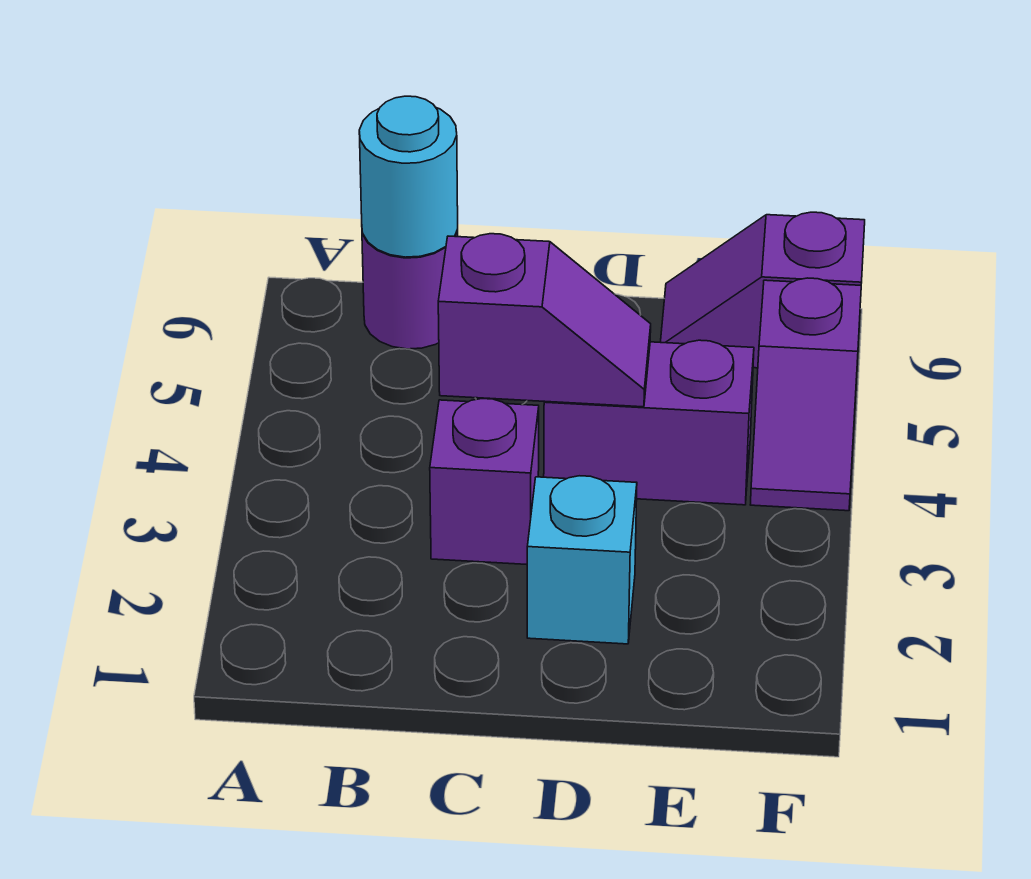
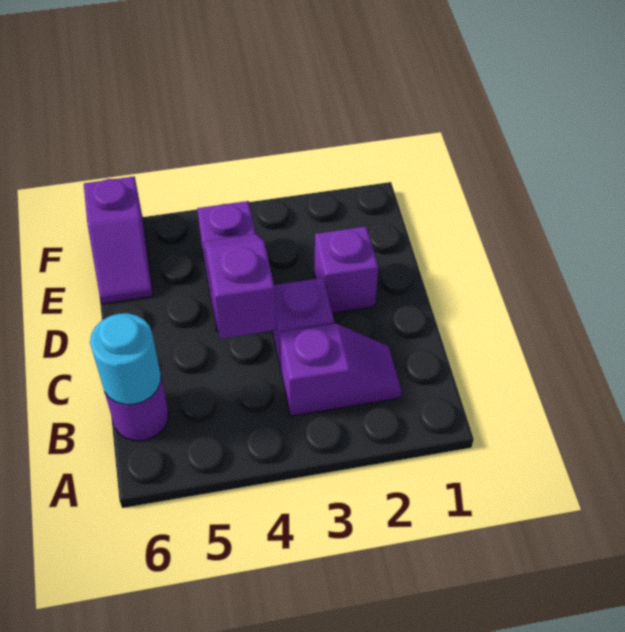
cyan 1x1 brick [527,476,637,644] -> purple 1x1 brick [314,226,379,313]
purple 1x2 slope [750,278,861,511] -> purple 1x2 slope moved to [280,324,402,416]

